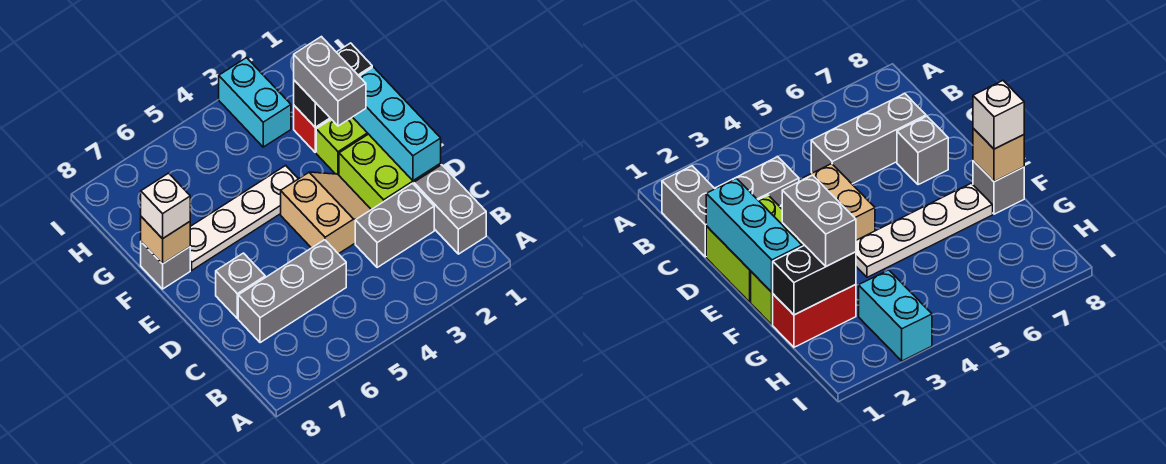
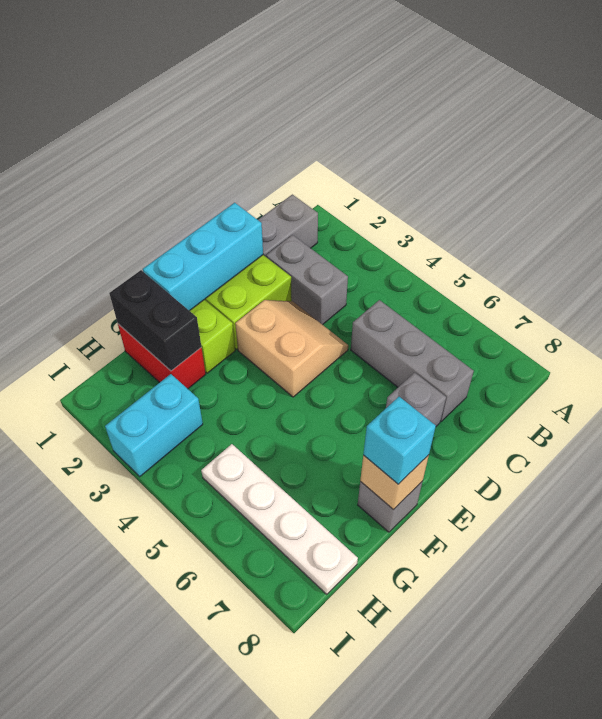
tan 2x2 slope [281,172,371,254] -> tan 2x2 slope turned to [235,300,348,397]
grey 1x2 brick [294,37,366,126] -> none
white 1x4 plate [190,165,298,270] -> white 1x4 plate moved to [201,444,358,594]
white 1x1 brick [141,173,190,239] -> cyan 1x1 brick [363,397,436,484]

